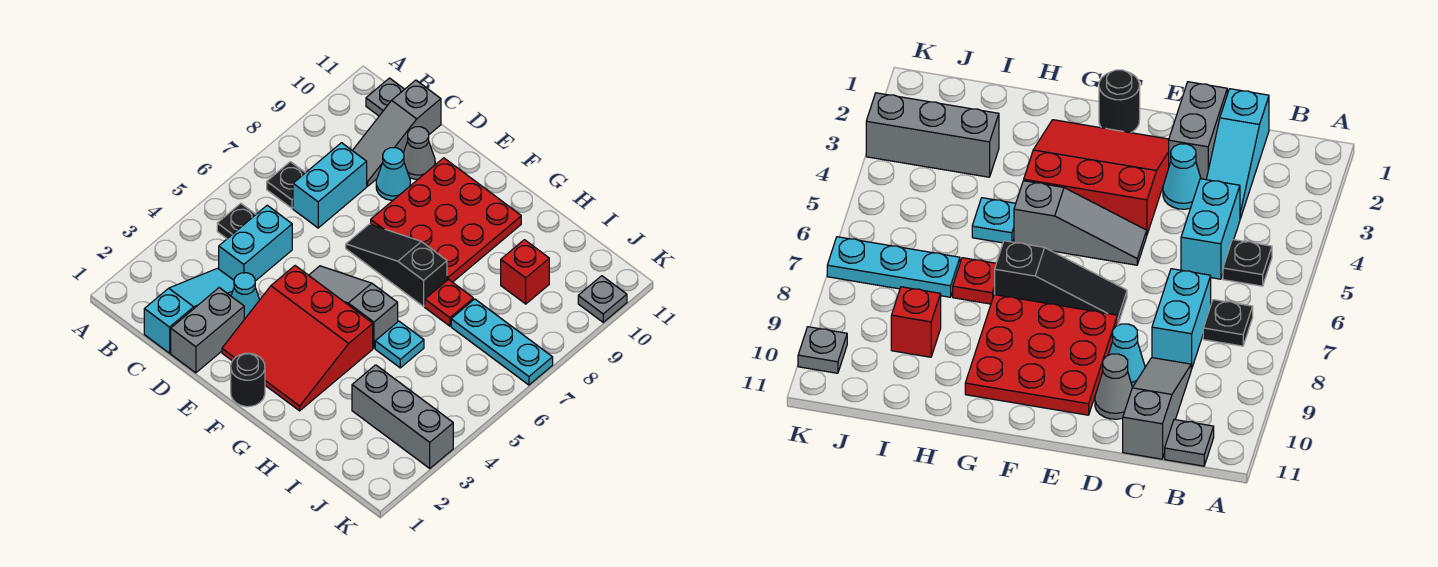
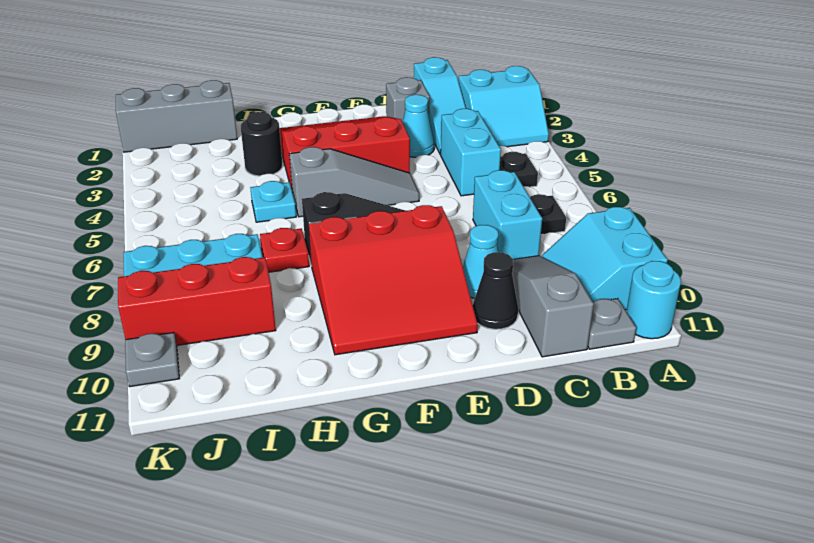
none -> cyan 2x2 slope [459,66,549,147]
none -> cyan 2x2 slope [542,207,668,310]
none -> cyan 1x1 round brick [627,261,681,339]
grey 1x2 brick [171,288,244,373] -> grey 1x1 brick [386,77,430,122]
grey 1x1 cone [404,127,435,179] -> black 1x1 cone [473,252,518,329]
red 3x3 plate [371,158,521,282] -> red 3x3 slope [309,205,478,355]
black 1x1 round brick [231,353,265,407] -> black 1x1 round brick moved to [241,112,282,176]
grey 1x3 brick [352,365,453,468] -> grey 1x3 brick moved to [116,80,237,152]
red 1x1 brick [501,240,549,304] -> red 1x3 brick [118,257,276,345]

